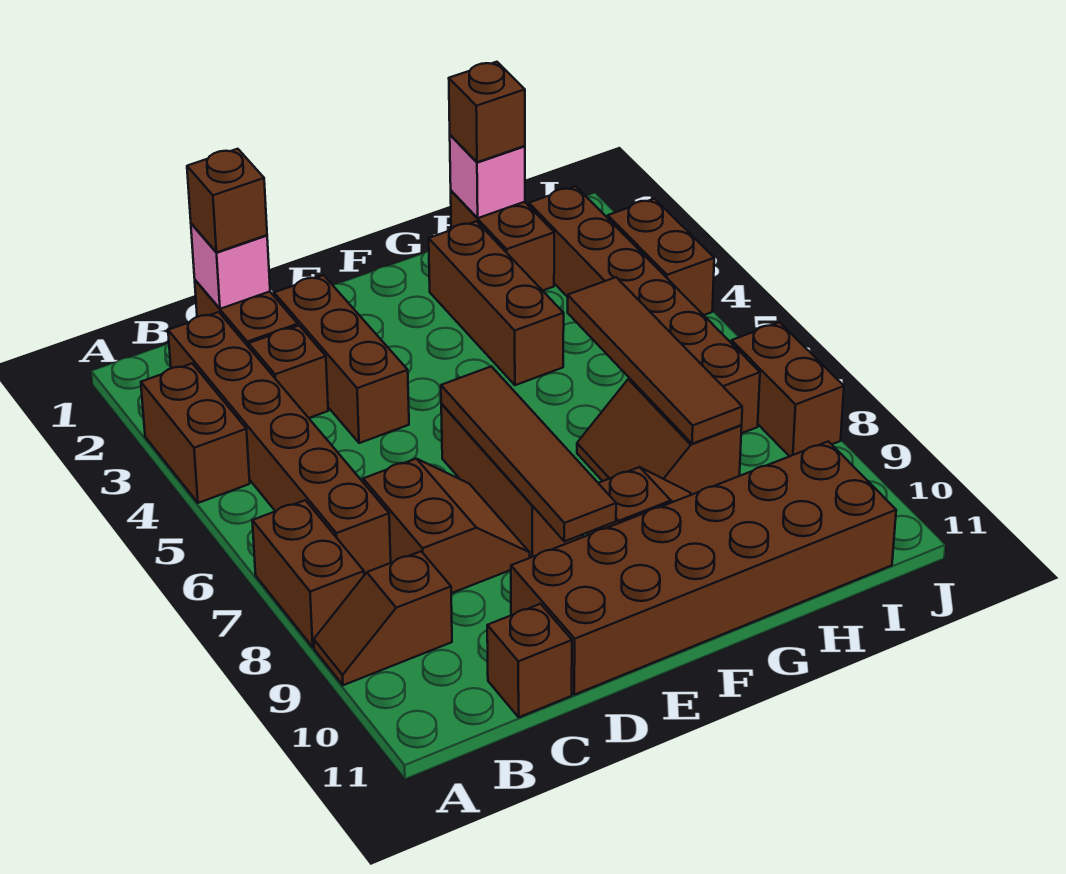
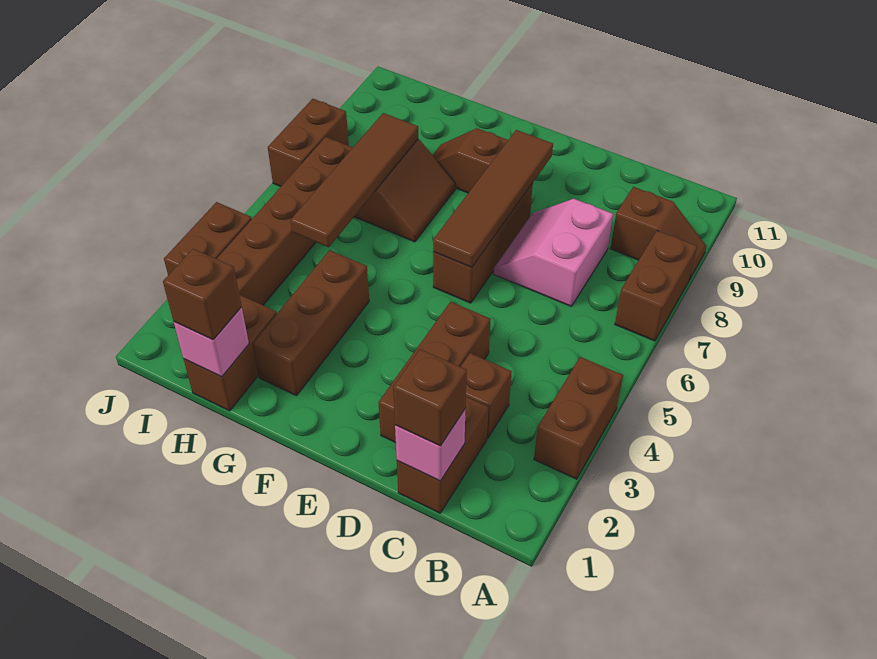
brown 1x6 brick [168,312,391,575] -> none
brown 2x2 slope [363,459,530,593] -> pink 2x2 slope [493,199,613,306]
brown 1x1 brick [487,604,572,717] -> none
brown 2x6 brick [511,441,896,695] -> none

